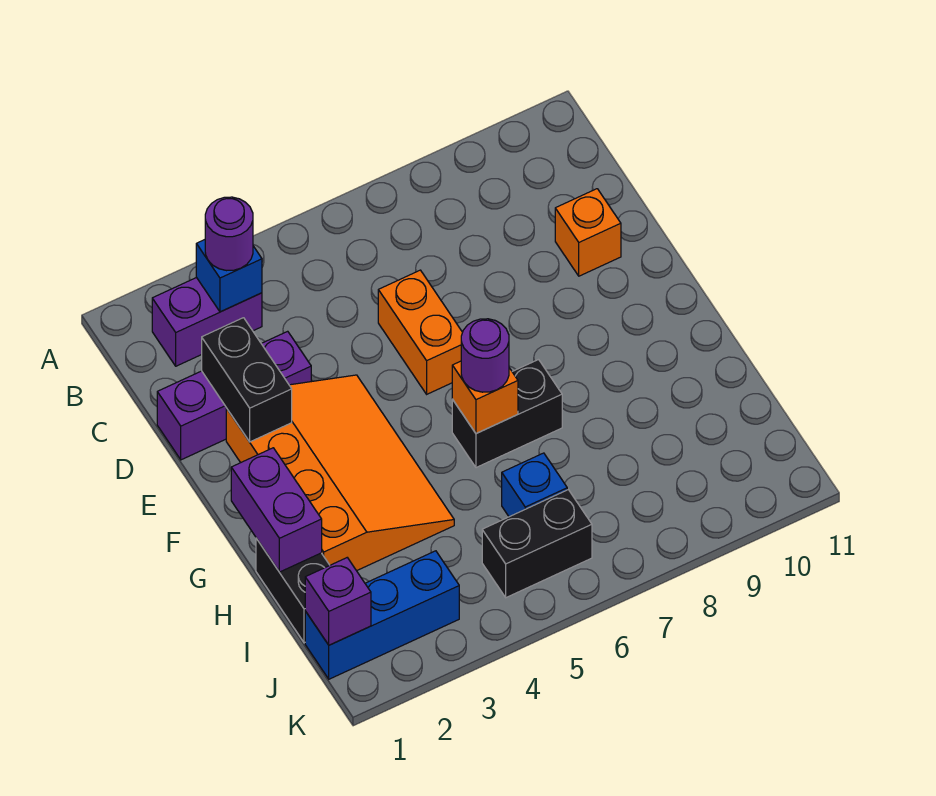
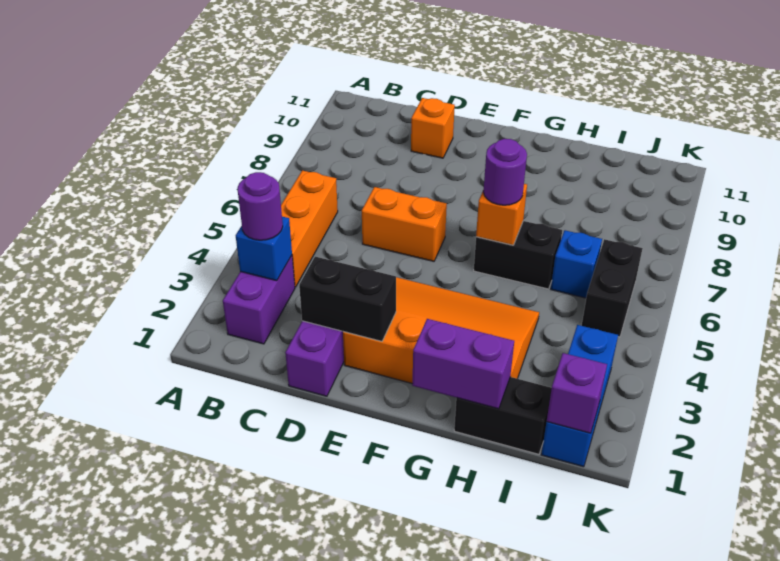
none -> orange 1x3 brick [281,170,338,287]
black 1x2 brick [452,360,562,468] -> black 1x2 brick turned to [474,221,562,289]

